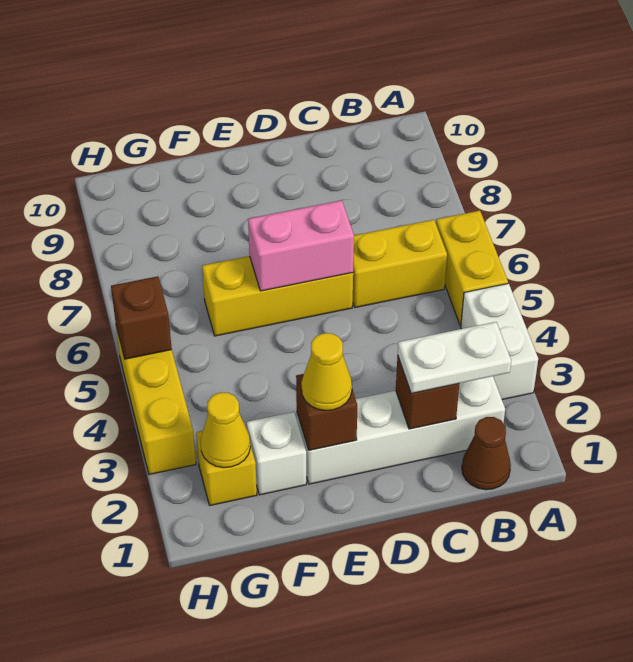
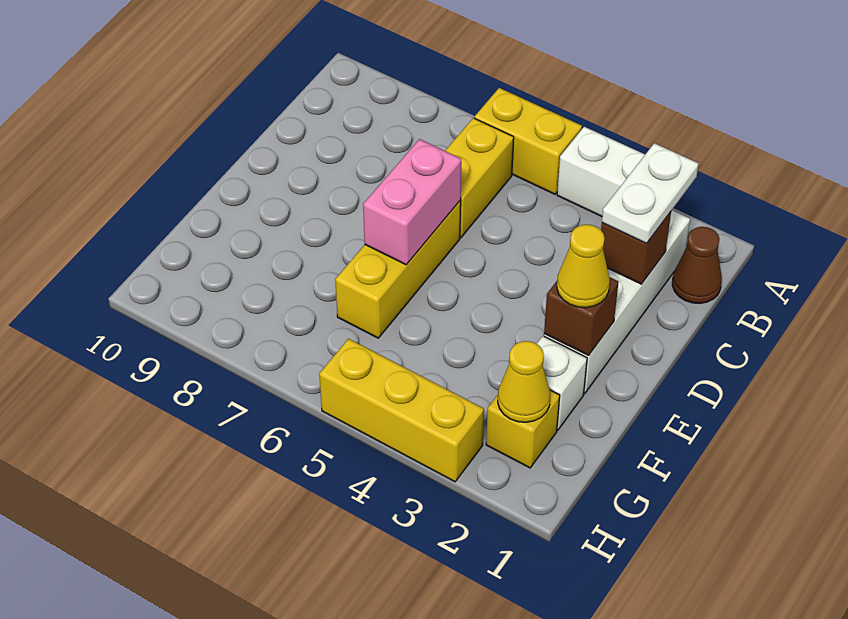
brown 1x1 brick [111,276,172,359] -> none

